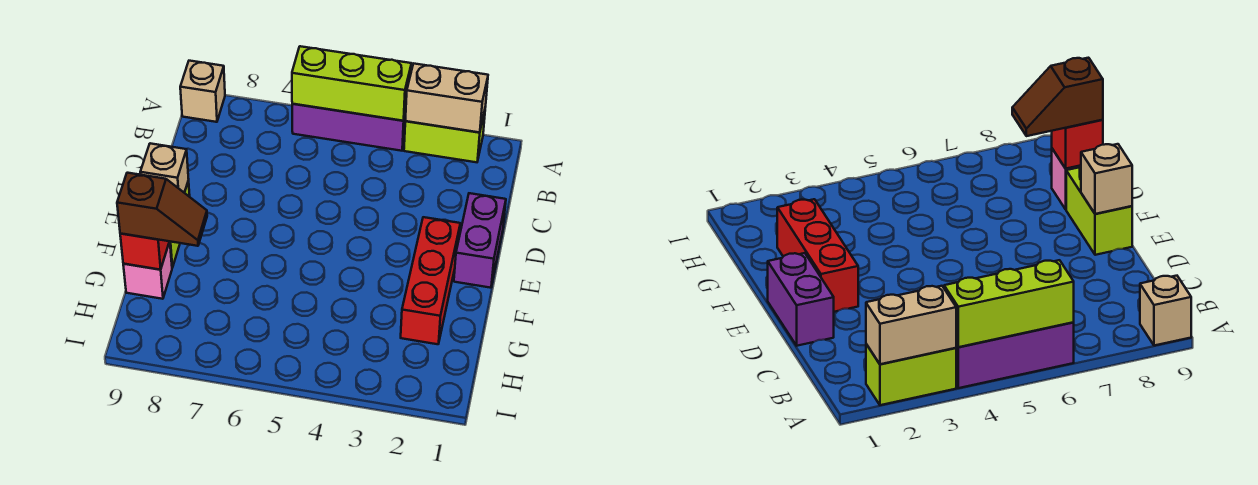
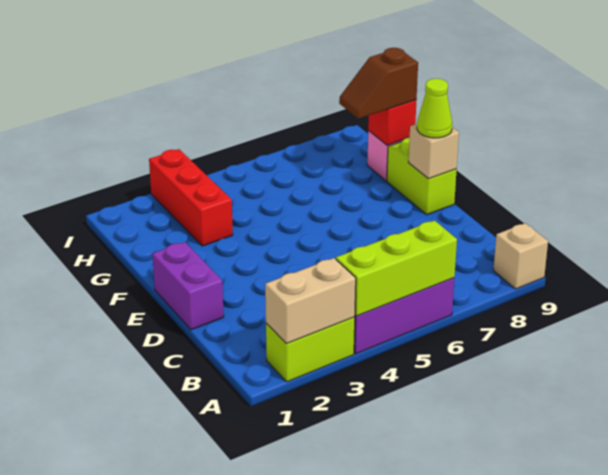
red 1x3 brick [401,217,460,344] -> red 1x3 brick moved to [149,149,233,246]
none -> lime 1x1 cone [417,79,452,138]

